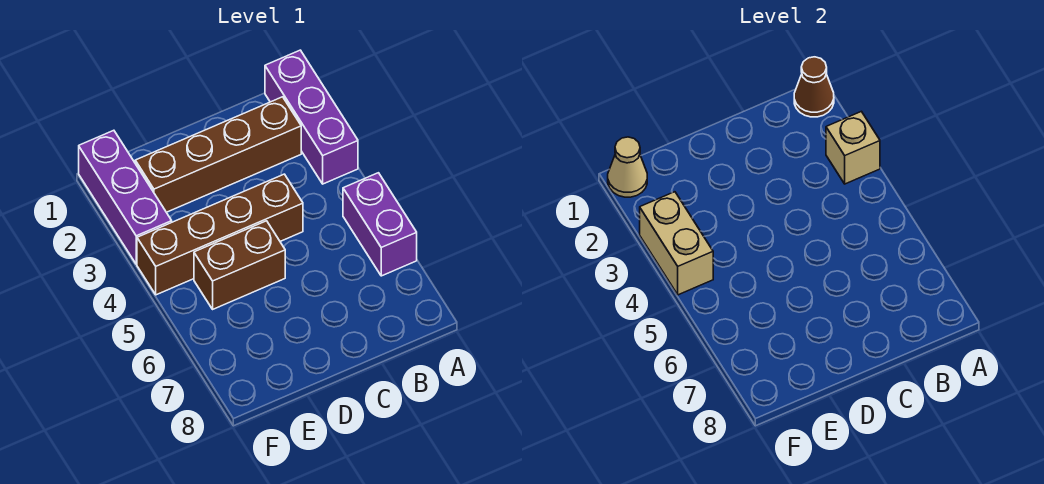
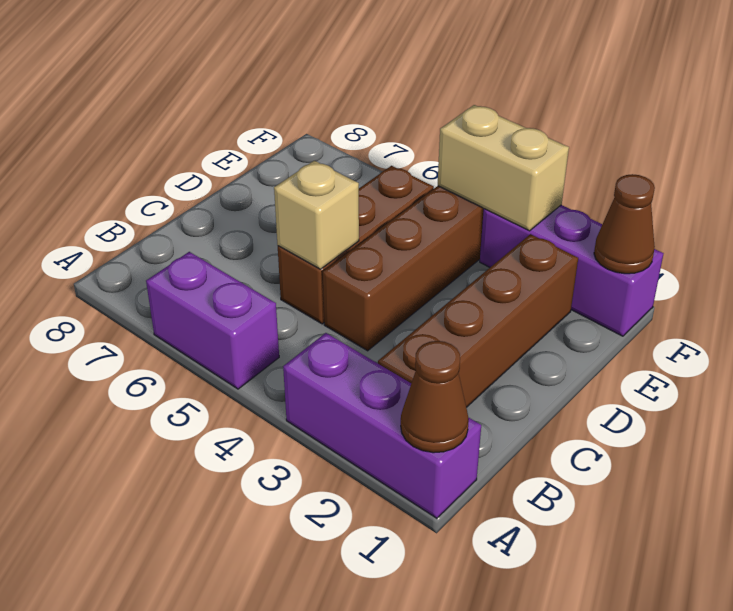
tan 1x1 brick [826,111,880,184] -> tan 1x1 brick moved to [274,161,359,269]
brown 1x2 brick [194,221,285,309] -> brown 1x3 brick [278,166,434,324]
tan 1x1 cone [608,137,647,197] -> brown 1x1 cone [594,174,655,274]

